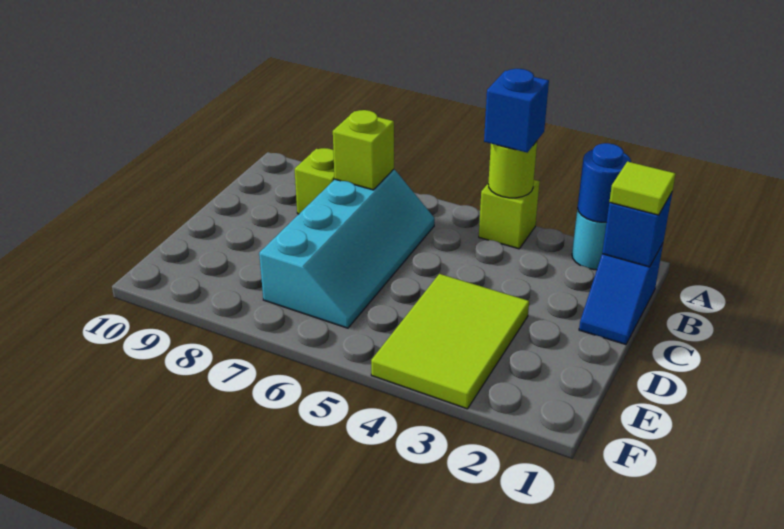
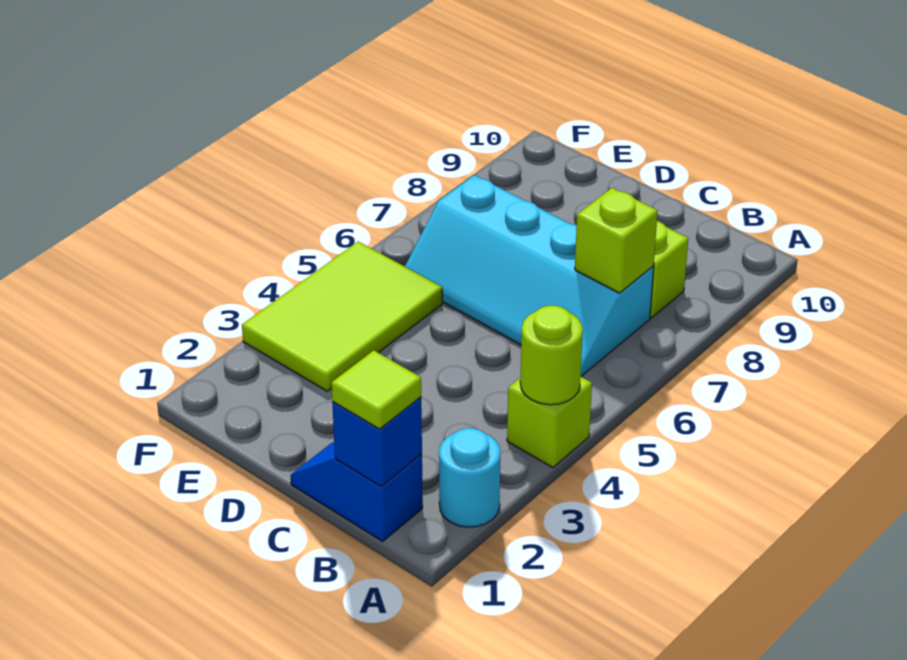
blue 1x1 round brick [577,143,631,222] -> none
blue 1x1 brick [484,69,549,152] -> none
lime 2x3 tile [371,274,529,409] -> lime 2x3 tile turned to [242,241,442,391]

